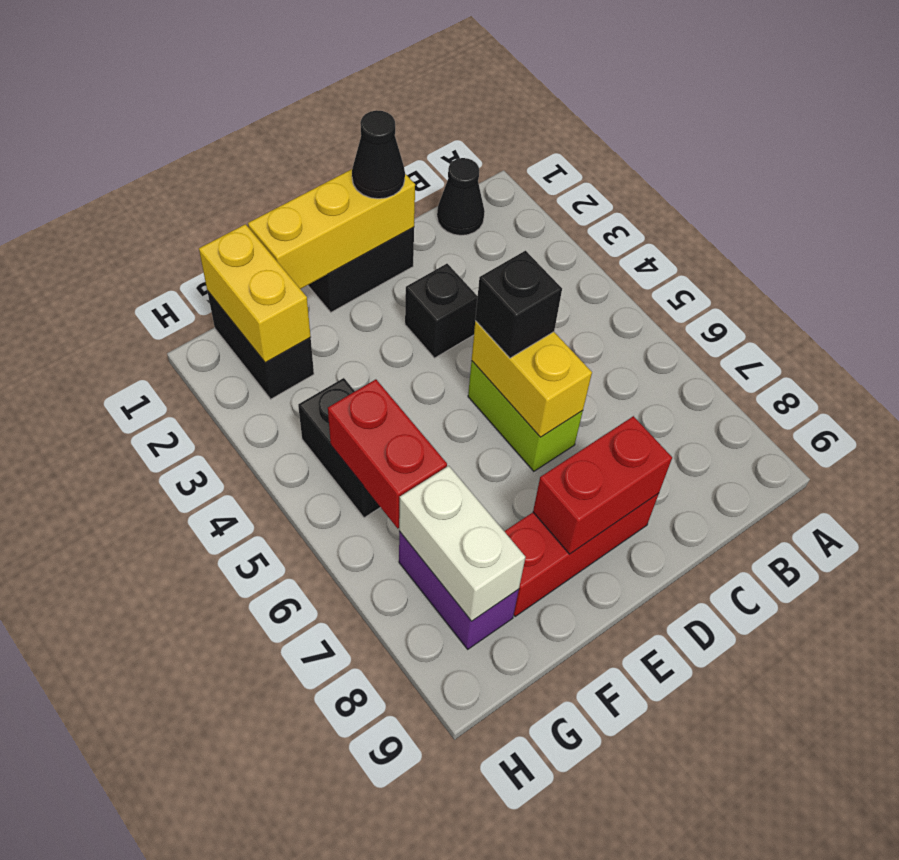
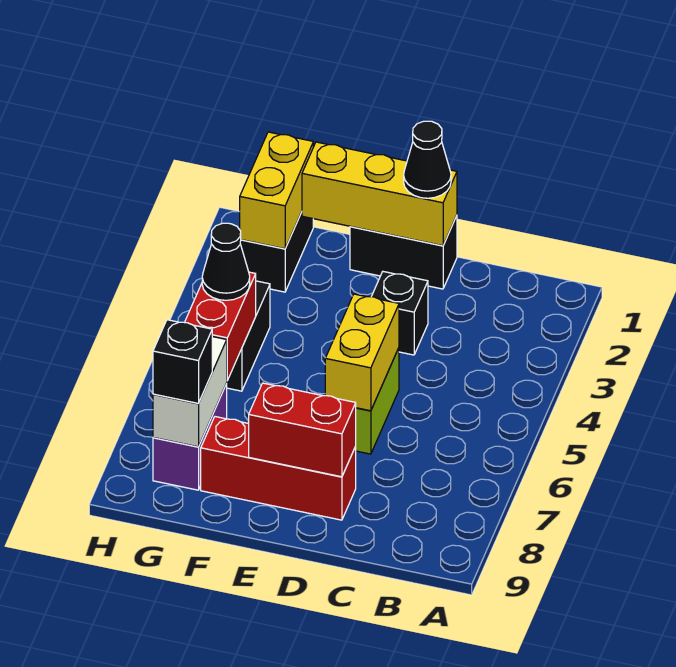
black 1x1 cone [437,158,485,235] -> black 1x1 cone moved to [202,223,250,300]
black 1x1 brick [475,251,562,358] -> black 1x1 brick moved to [153,320,212,403]

